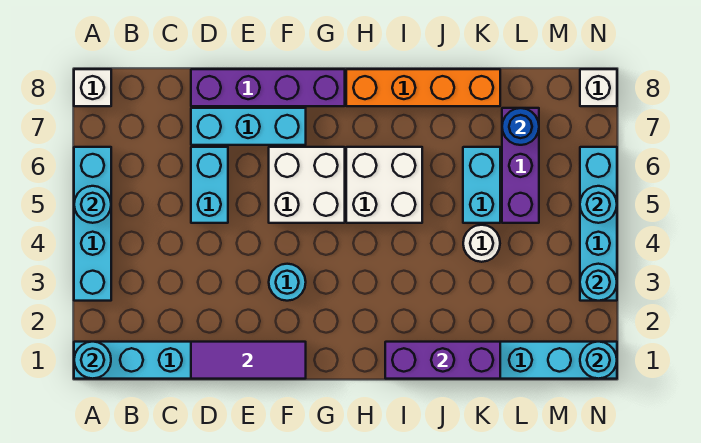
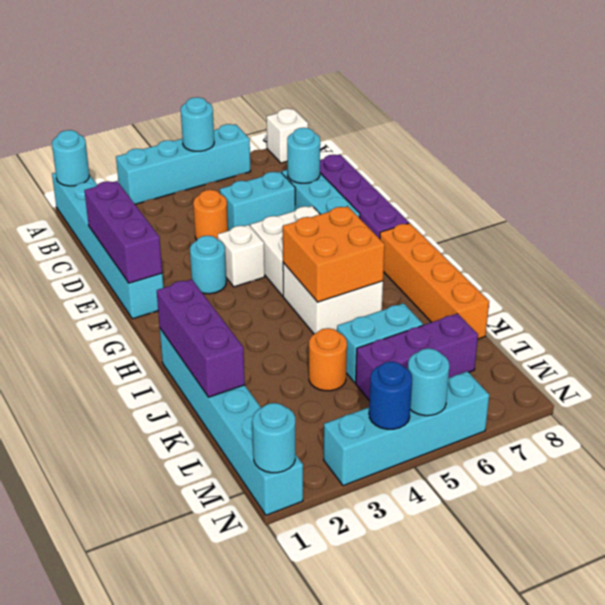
purple 1x3 tile [191,342,306,379] -> purple 1x3 brick [84,181,162,283]
none -> orange 1x1 round brick [193,190,228,240]
none -> orange 2x2 brick [283,206,385,302]
white 1x1 round brick [463,225,500,262] -> orange 1x1 round brick [309,328,347,391]
blue 1x1 round brick [502,108,539,145] -> blue 1x1 round brick moved to [369,362,412,429]
cyan 1x1 round brick [580,264,617,301] -> cyan 1x1 round brick moved to [287,128,320,183]
white 1x1 brick [580,69,617,106] -> white 1x1 brick moved to [217,225,265,287]

